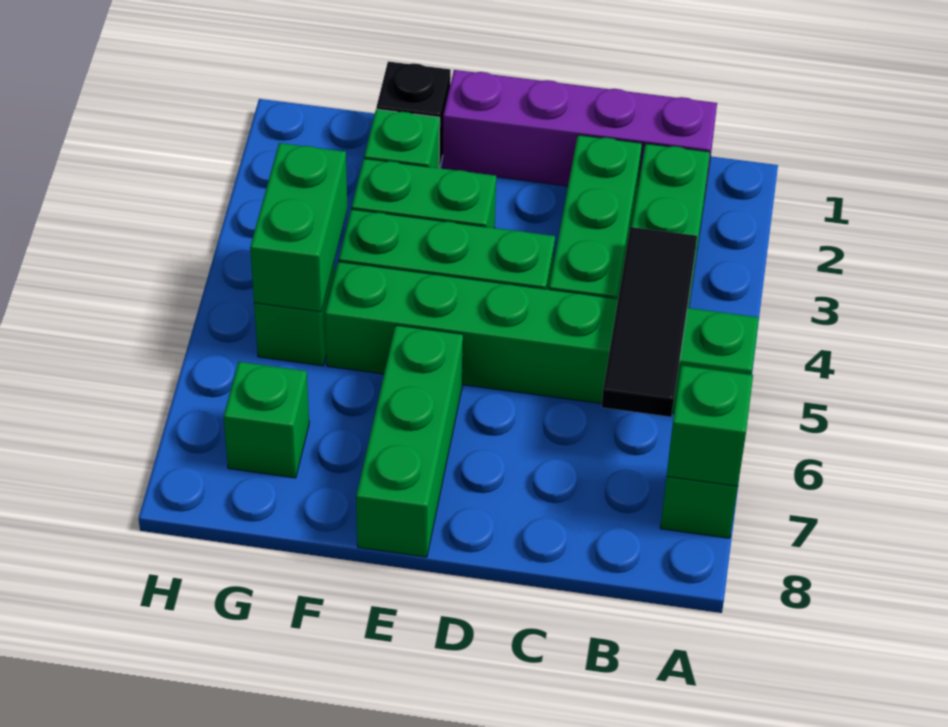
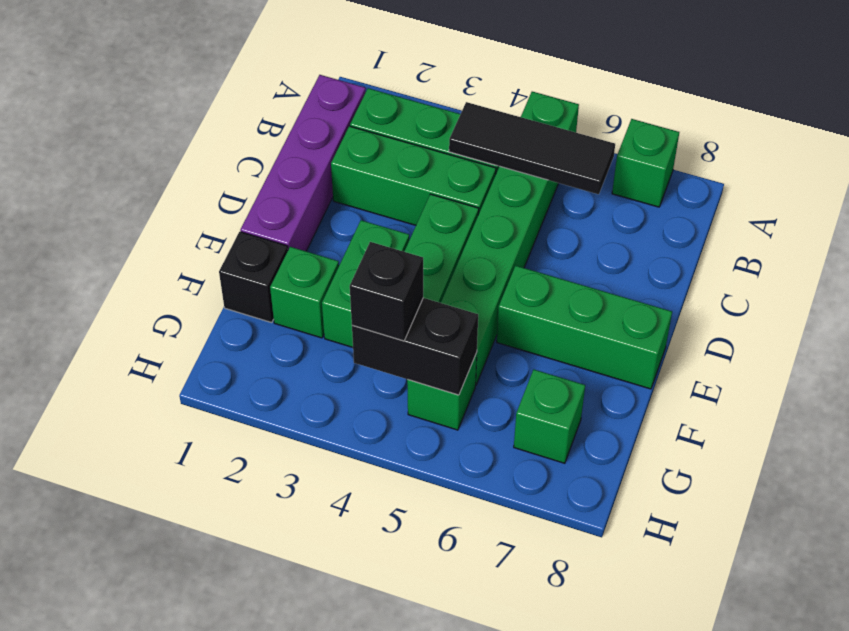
green 1x1 brick [667,366,753,486] -> none
green 1x2 brick [250,143,347,312] -> black 1x2 brick [352,298,478,395]
none -> black 1x1 brick [350,242,423,341]

